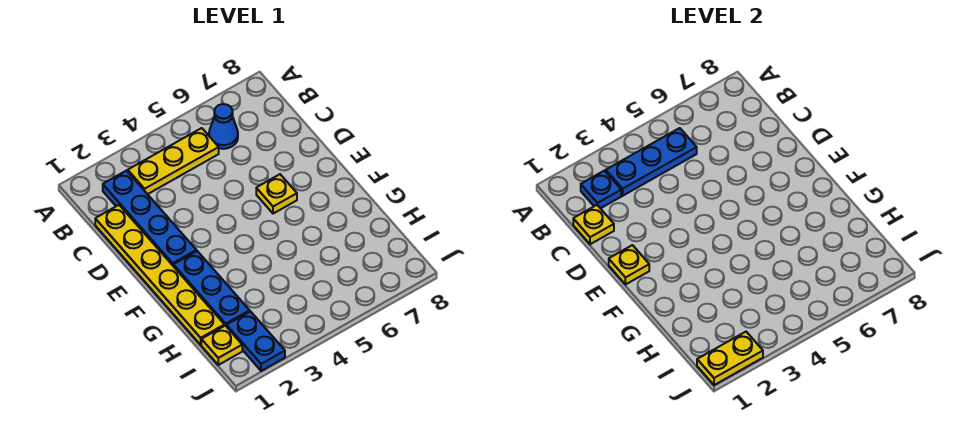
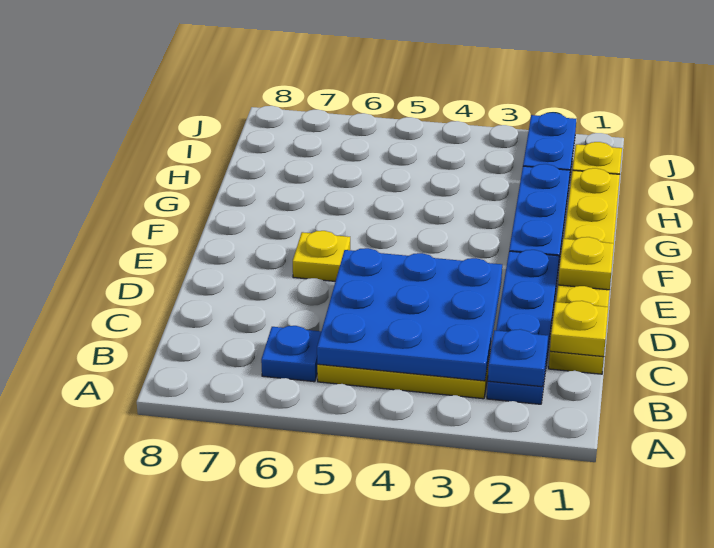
blue 1x3 plate [606,128,697,196] -> blue 3x3 plate [317,248,502,381]
blue 1x1 cone [209,104,238,149] -> blue 1x1 plate [261,326,321,382]
yellow 1x2 plate [697,332,763,385] -> none

